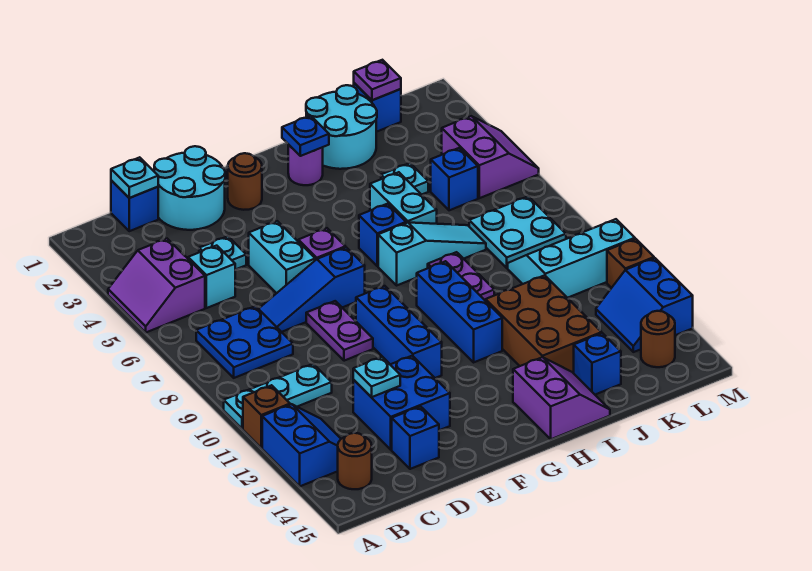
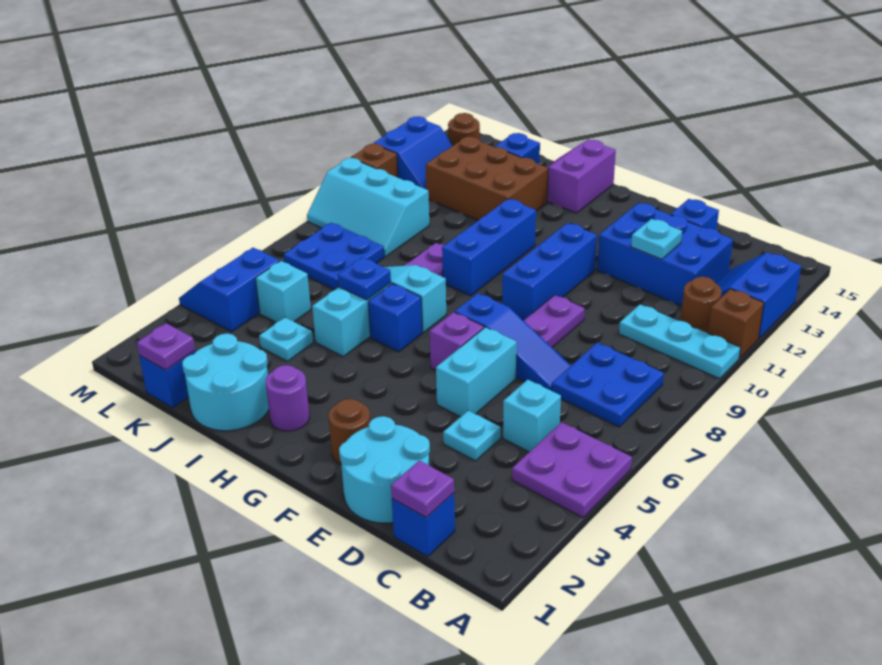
purple 2x2 slope [108,239,205,332] -> purple 2x2 plate [512,422,632,518]
brown 1x1 round brick [338,433,372,489] -> brown 1x1 round brick moved to [681,277,722,333]
cyan 1x1 plate [111,157,158,198] -> purple 1x1 plate [391,461,454,517]
blue 2x2 brick [353,356,450,450] -> blue 2x3 brick [597,203,733,306]
blue 1x1 plate [282,116,329,156] -> blue 1x1 plate moved to [338,257,391,300]
brown 2x3 brick [486,275,602,373] -> brown 2x3 brick turned to [426,137,548,220]
blue 1x1 brick [431,148,478,210] -> cyan 1x1 brick [256,261,311,322]
cyan 2x2 plate [469,196,566,268] -> blue 2x2 plate [284,223,384,290]
purple 2x2 slope [442,116,539,198] -> blue 2x2 slope [179,248,280,332]

